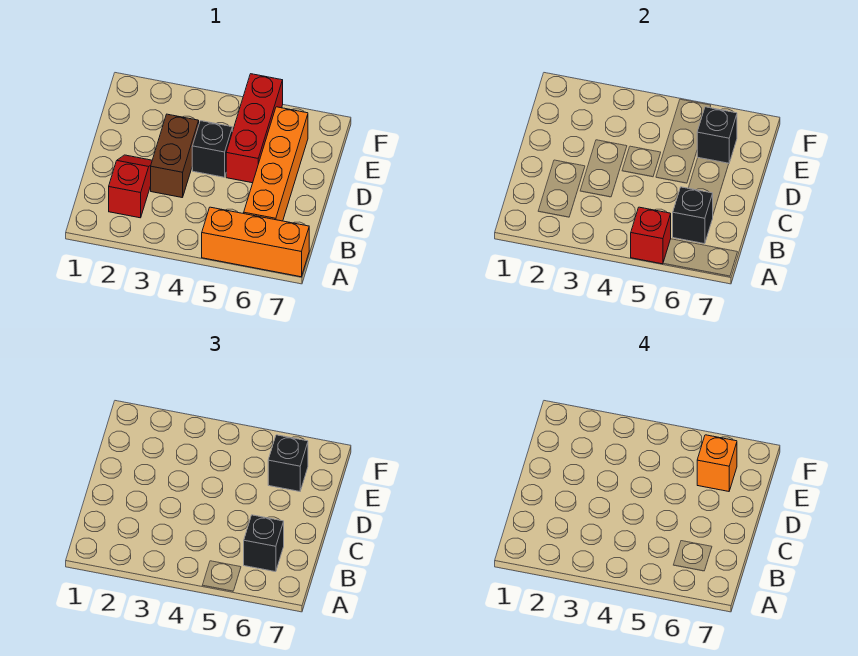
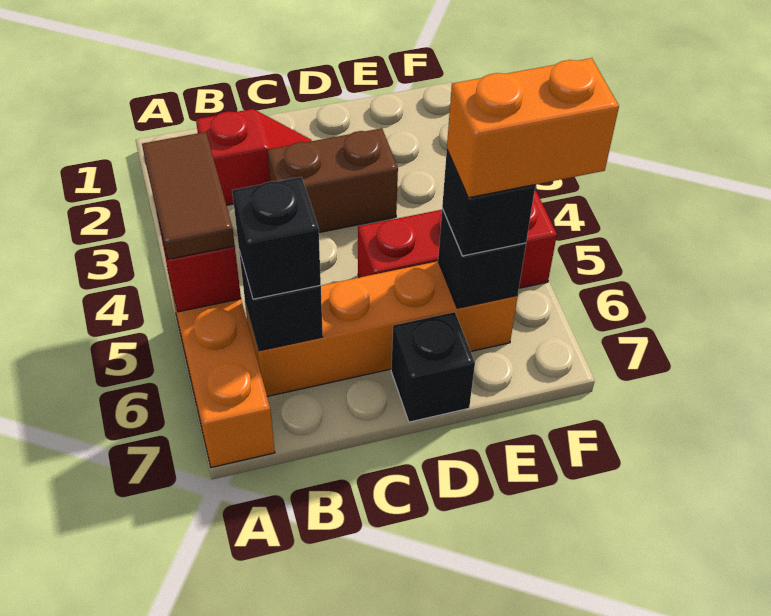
none -> brown 1x2 tile [142,132,235,259]
black 1x1 brick [192,121,232,177] -> black 1x1 brick moved to [391,312,475,422]
orange 1x1 brick [697,435,737,491] -> orange 1x2 brick [447,58,619,198]

